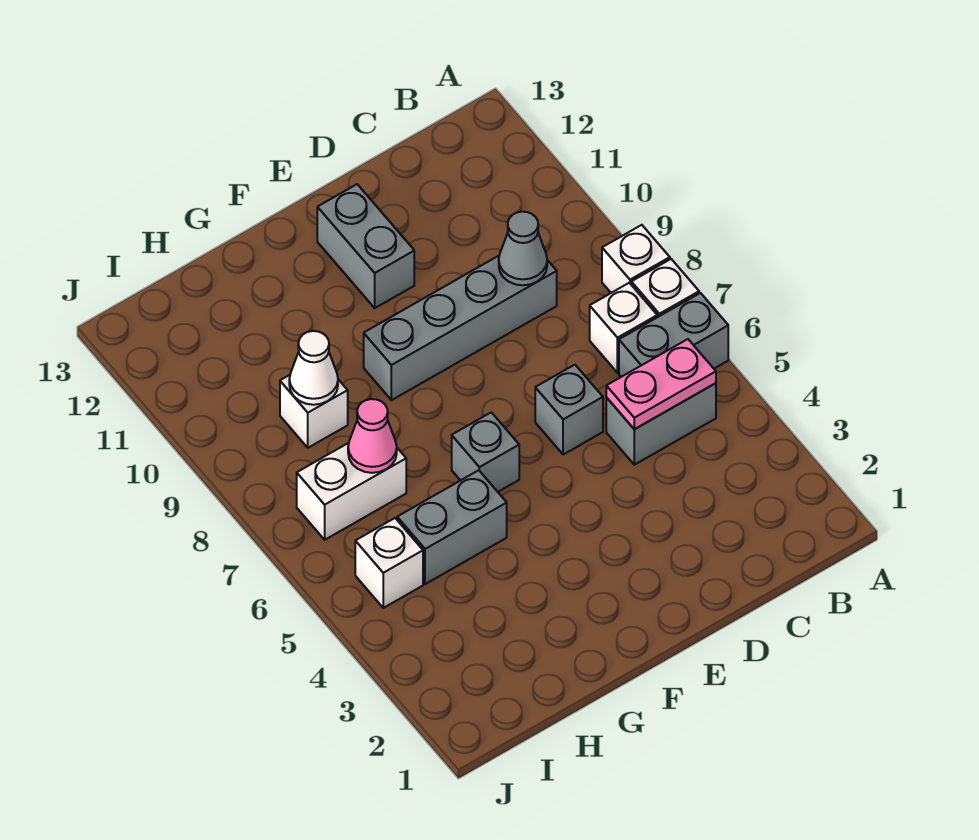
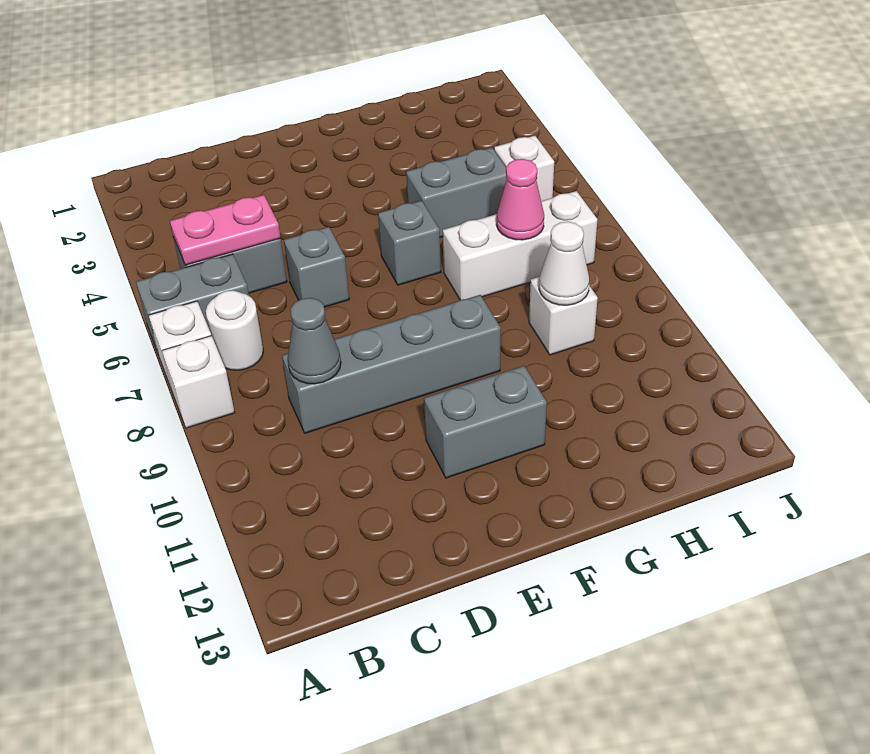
white 1x1 brick [590,283,657,373] -> white 1x1 round brick [206,290,263,370]
grey 1x2 brick [317,184,414,308] -> grey 1x2 brick turned to [424,366,547,478]
white 1x2 brick [297,443,406,540] -> white 1x3 brick [443,191,598,300]

